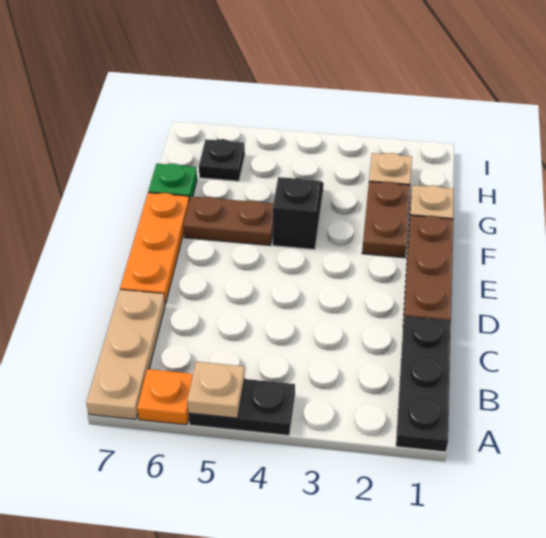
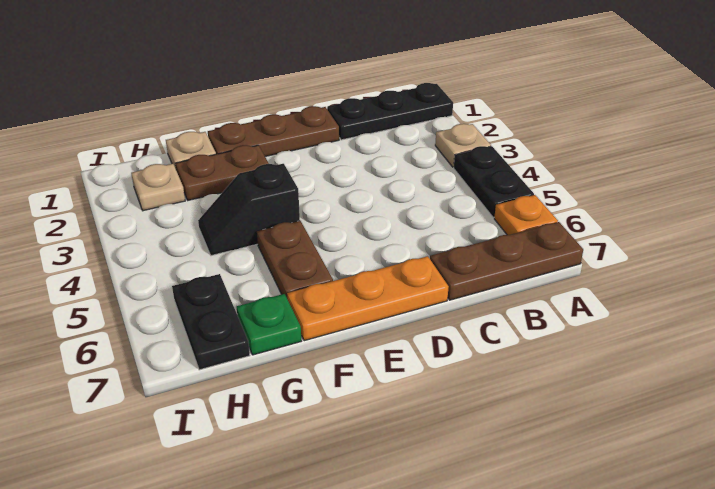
tan 1x1 plate [187,362,245,418] -> tan 1x1 plate moved to [435,124,491,167]
tan 1x3 plate [86,290,165,419] -> brown 1x3 plate [430,222,583,300]
black 1x1 plate [199,139,245,181] -> black 1x2 plate [172,274,250,370]

